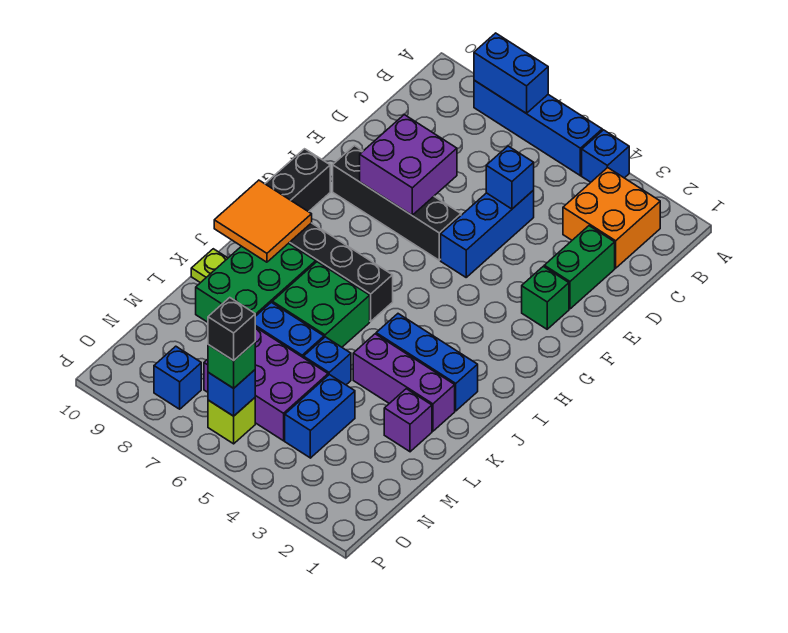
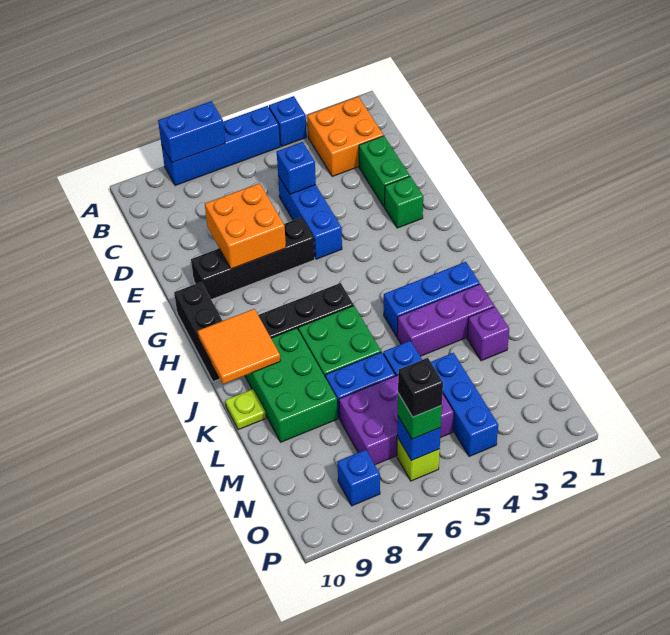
purple 2x2 brick [360,115,457,215] -> orange 2x2 brick [205,183,286,269]
blue 1x2 brick [285,375,355,458] -> blue 1x3 brick [431,353,498,457]

